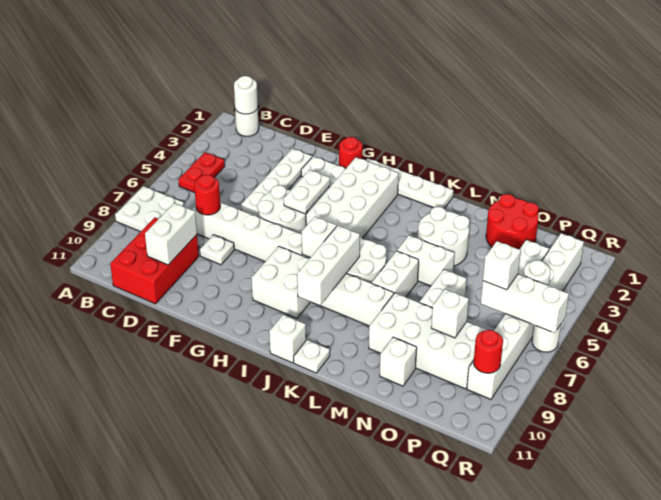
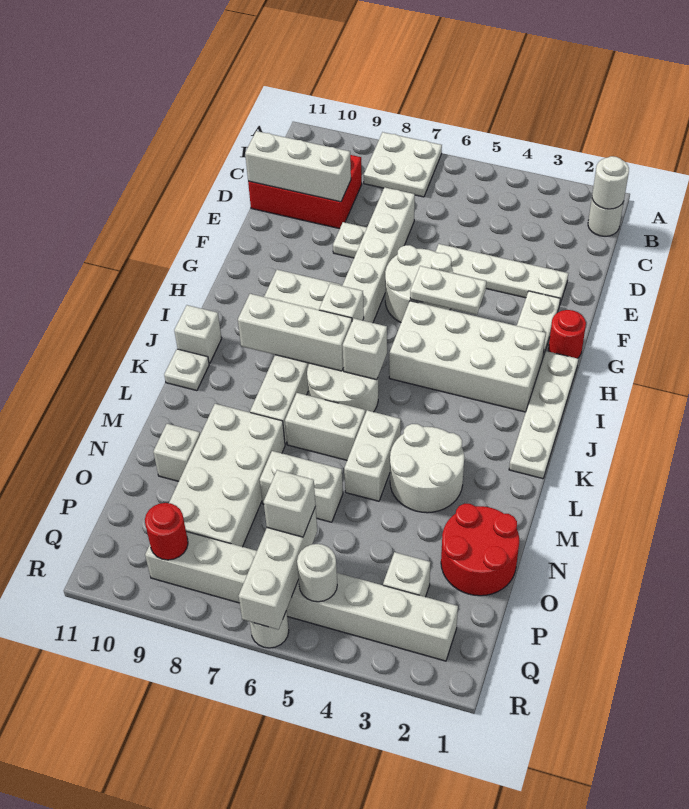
red 1x2 plate [178,152,225,192] -> none
red 1x1 round brick [194,175,220,215] -> none
white 1x2 brick [145,203,197,265] -> white 1x3 brick [245,131,351,202]
white 1x1 brick [431,289,469,338] -> white 1x1 brick moved to [343,319,387,380]

